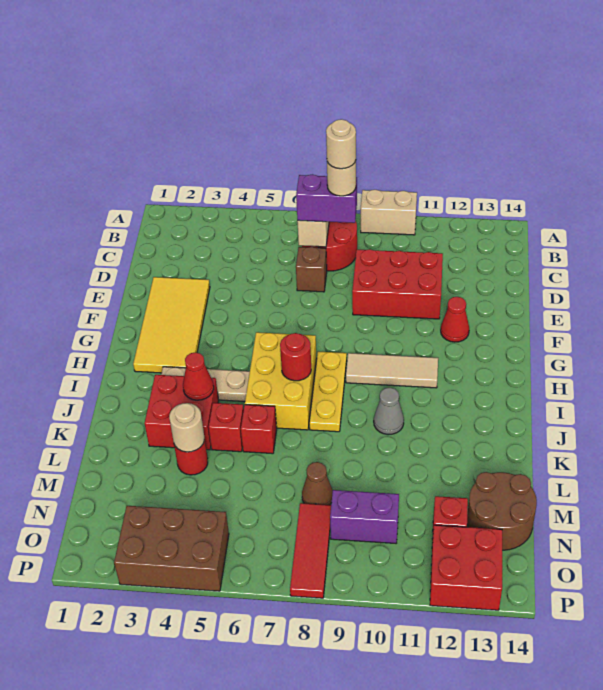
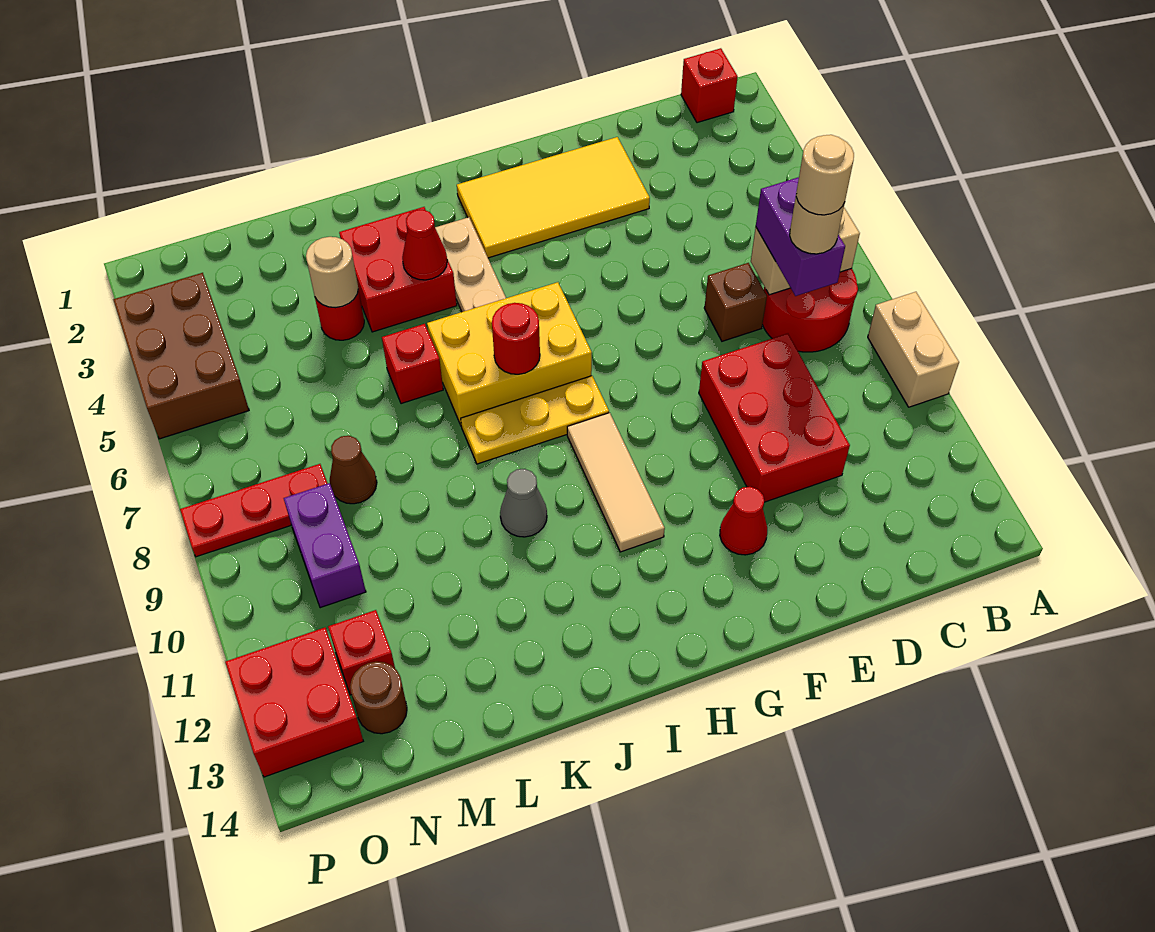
red 1x1 brick [209,403,244,452] -> red 1x1 brick moved to [681,48,738,123]
brown 2x2 round brick [467,472,537,550] -> brown 1x1 round brick [350,662,407,734]
red 1x3 tile [290,503,331,598] -> red 1x3 plate [180,464,328,557]

